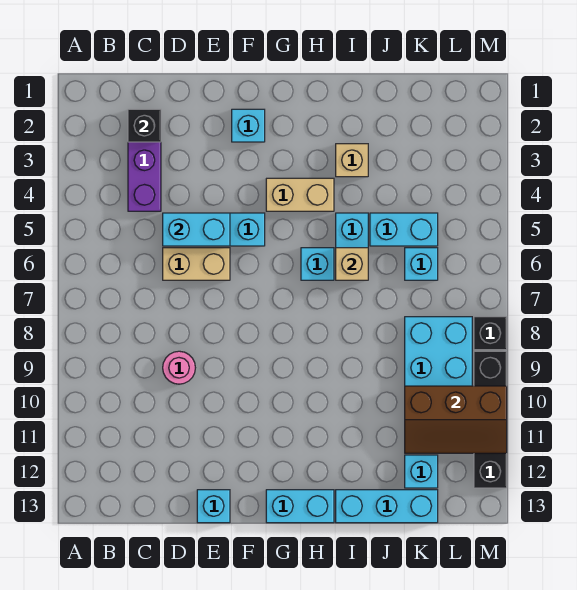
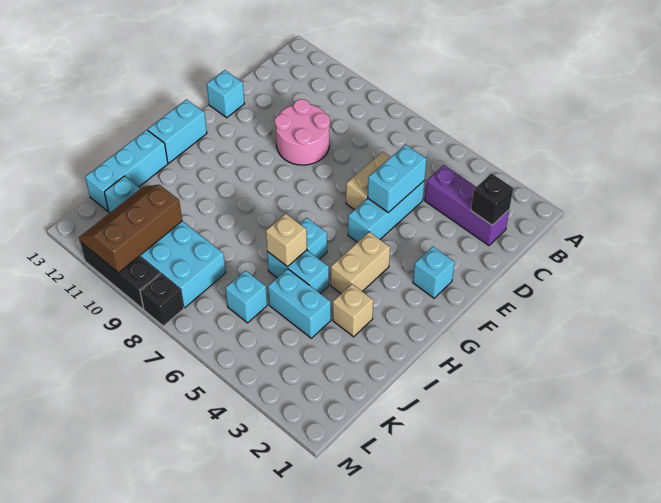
pink 1x1 round brick [163,351,195,384] -> pink 2x2 round brick [275,99,330,165]
cyan 1x2 brick [370,213,438,246] -> cyan 1x2 brick turned to [268,269,331,338]
black 1x4 brick [474,351,507,488] -> black 1x3 brick [80,242,160,309]

